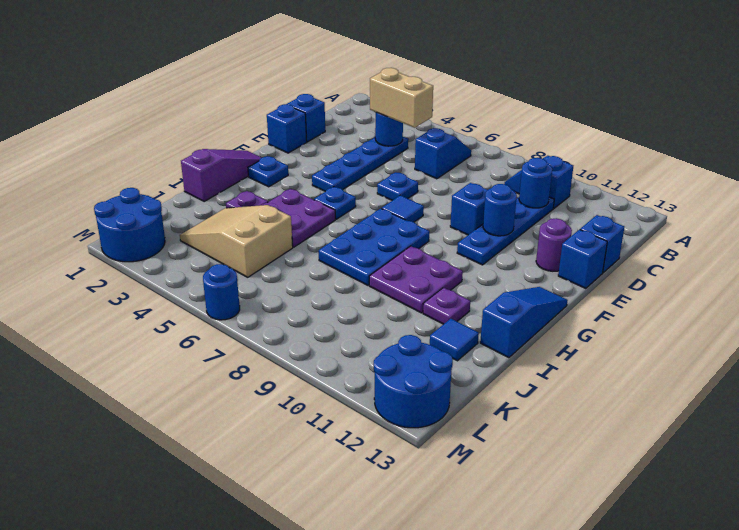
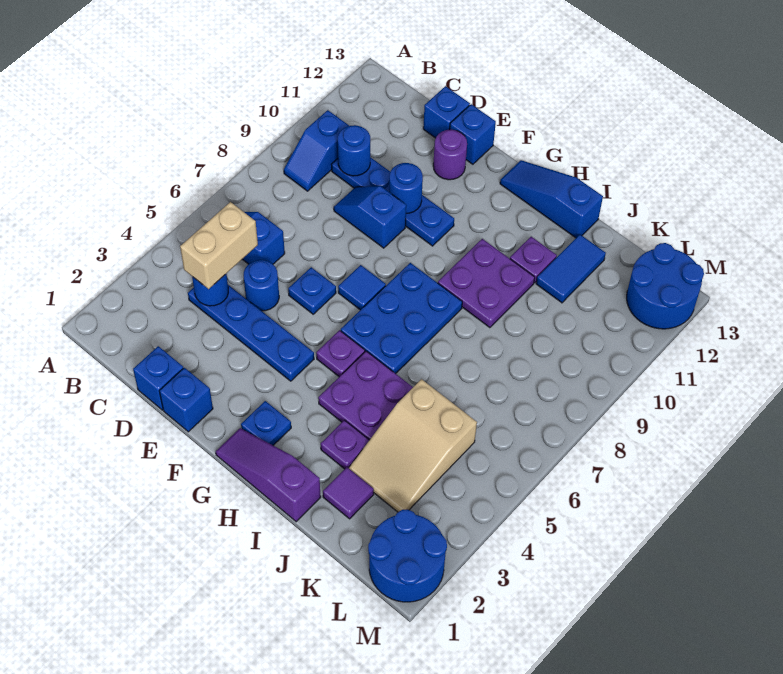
blue 1x1 plate [314,187,356,219] -> purple 1x1 plate [316,330,365,377]
blue 2x3 plate [319,209,429,285] -> blue 2x3 plate turned to [341,263,462,374]
none -> purple 1x1 tile [323,467,374,519]
blue 1x1 tile [430,319,479,361] -> blue 1x2 tile [536,235,606,303]
blue 1x1 round brick [203,264,240,320] -> blue 1x1 round brick moved to [244,260,279,311]

